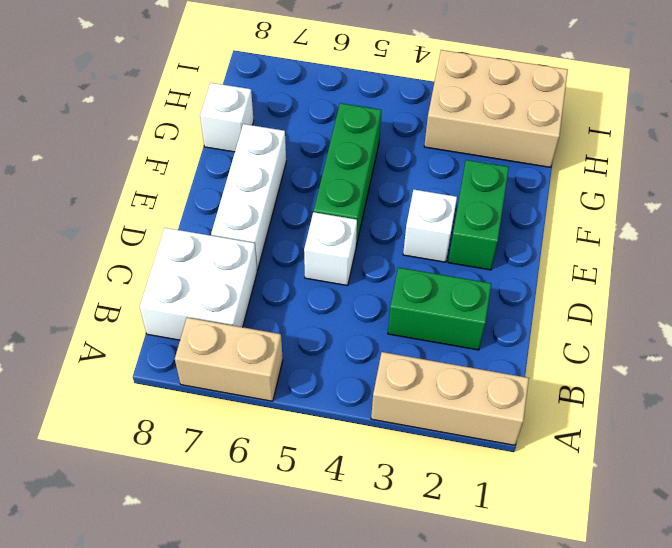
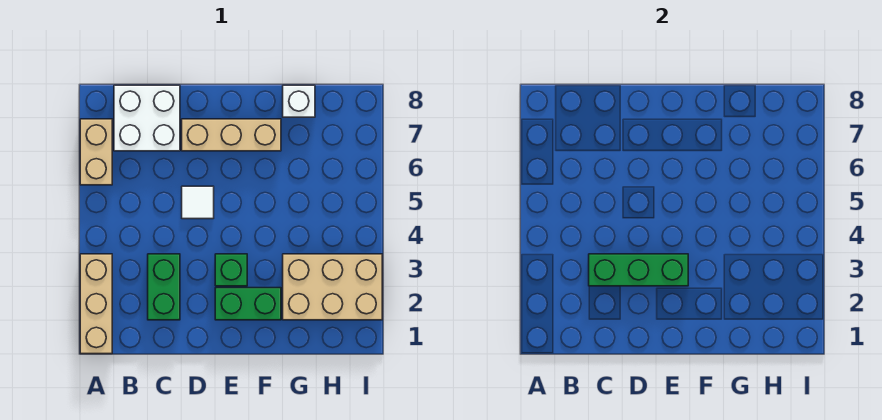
white 1x1 brick [304,212,357,286] -> white 1x1 tile [182,186,214,219]
white 1x3 brick [211,124,286,270] -> tan 1x3 brick [182,119,281,151]
white 1x1 brick [403,190,457,262] -> green 1x1 brick [215,254,247,286]
green 1x3 brick [314,103,381,246] -> green 1x3 brick moved to [589,254,688,286]
tan 2x3 brick [424,50,568,167] -> tan 2x3 brick turned to [283,254,382,320]

